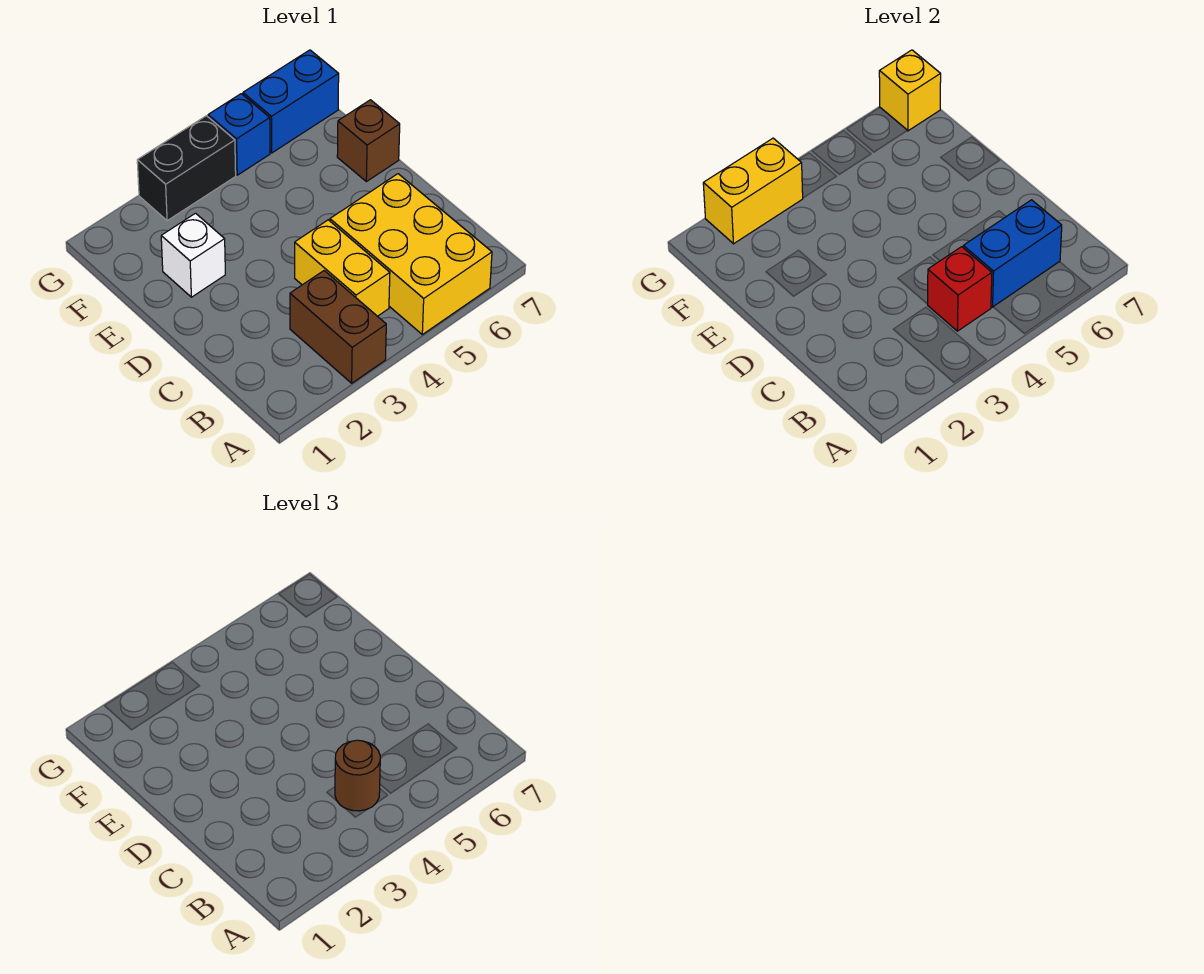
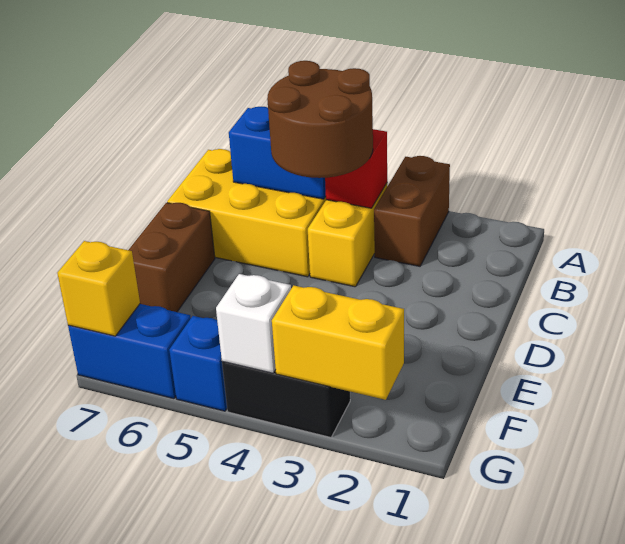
yellow 2x3 brick [330,174,492,334] -> yellow 2x3 brick turned to [167,149,326,277]
brown 1x1 round brick [335,740,380,811] -> brown 2x2 round brick [267,61,373,178]
white 1x1 brick [161,213,225,297] -> white 1x1 brick moved to [216,274,291,373]
brown 1x1 brick [337,100,400,182] -> brown 1x2 brick [129,203,215,312]

